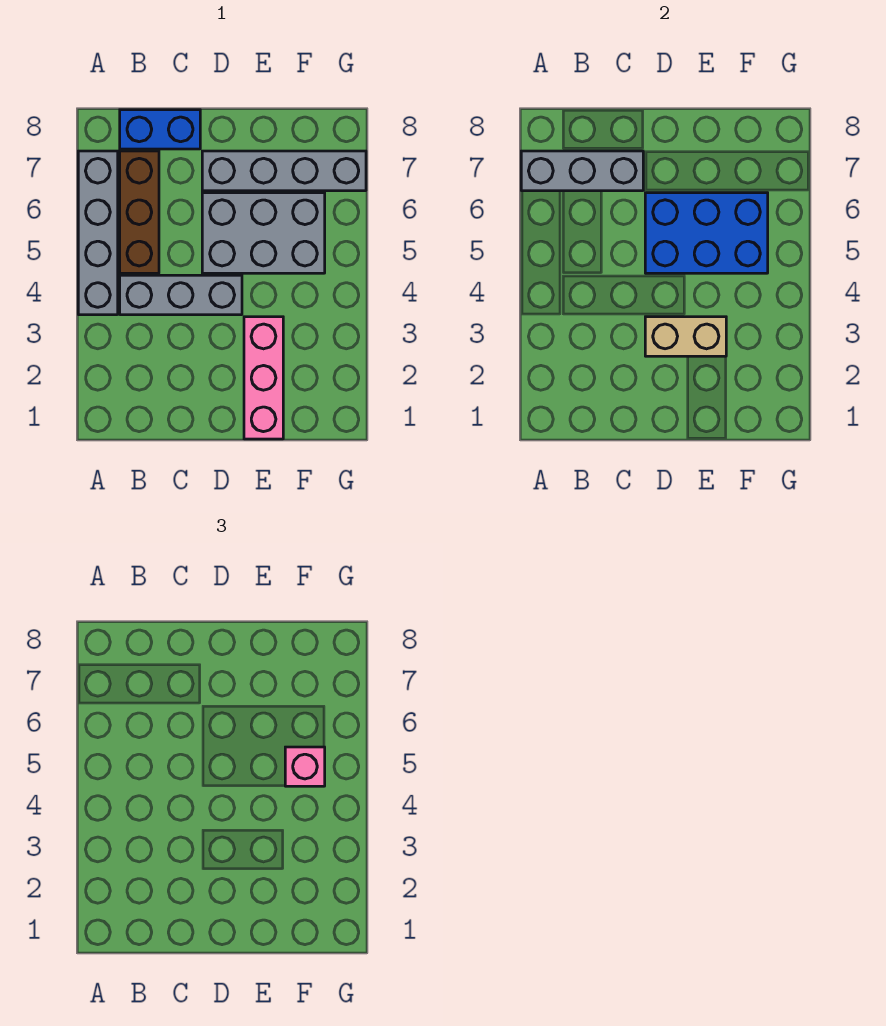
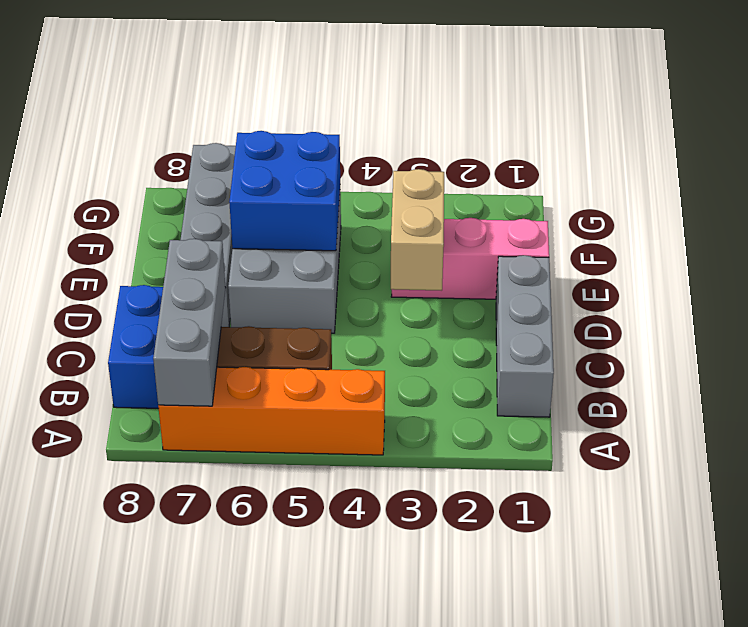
grey 1x4 brick [78,151,118,315] -> orange 1x4 brick [158,367,385,455]
grey 1x3 brick [120,275,242,315] -> grey 1x3 brick moved to [496,255,554,417]
blue 2x3 brick [645,193,768,273] -> blue 2x2 brick [229,131,340,251]
pink 1x1 brick [285,747,325,786] -> none

